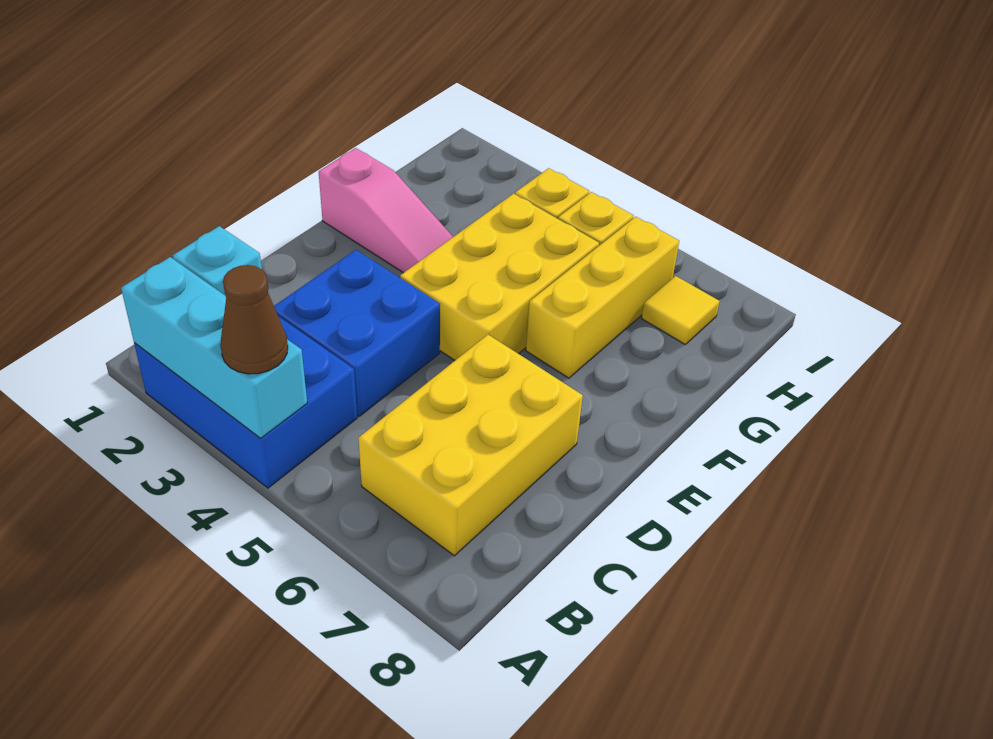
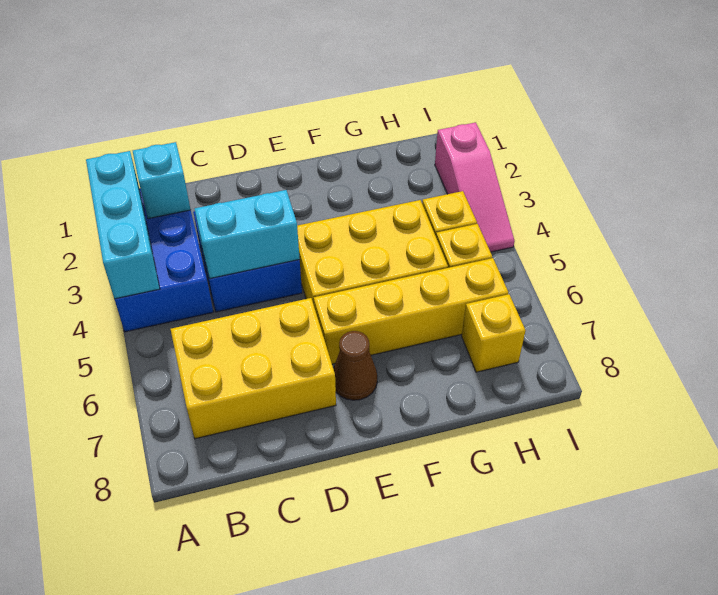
brown 1x1 cone [220,265,288,374] -> brown 1x1 cone moved to [333,331,377,400]
none -> cyan 1x2 brick [195,190,300,279]
pink 1x3 slope [319,148,453,273] -> pink 1x3 slope moved to [435,122,515,252]
yellow 1x3 brick [526,217,679,378] -> yellow 1x4 brick [314,258,508,364]
yellow 1x1 tile [642,276,720,344] -> yellow 1x1 brick [462,294,526,372]

